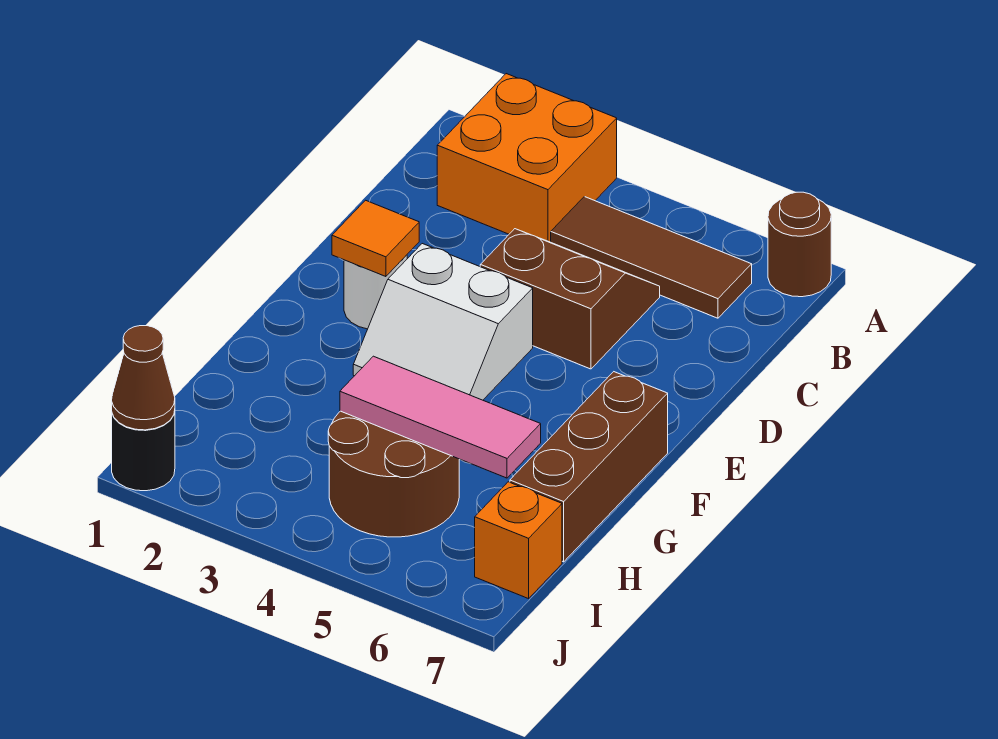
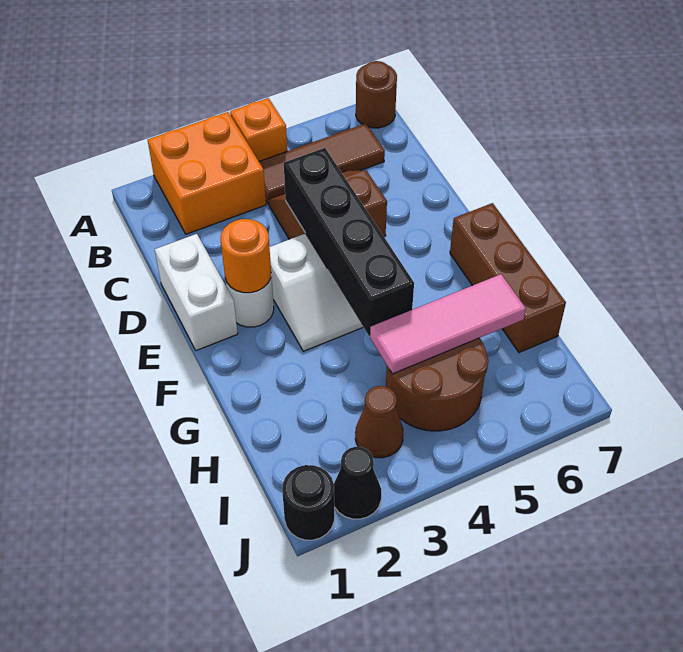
none -> white 1x2 brick [155,234,238,351]
none -> black 1x4 brick [284,148,414,336]
orange 1x1 tile [332,200,419,277] -> orange 1x1 round brick [221,219,271,293]
orange 1x1 brick [475,482,562,599] -> orange 1x1 brick moved to [230,98,287,161]
brown 1x1 cone [112,326,175,430] -> brown 1x1 cone moved to [355,386,403,458]
none -> black 1x1 cone [334,447,381,519]

